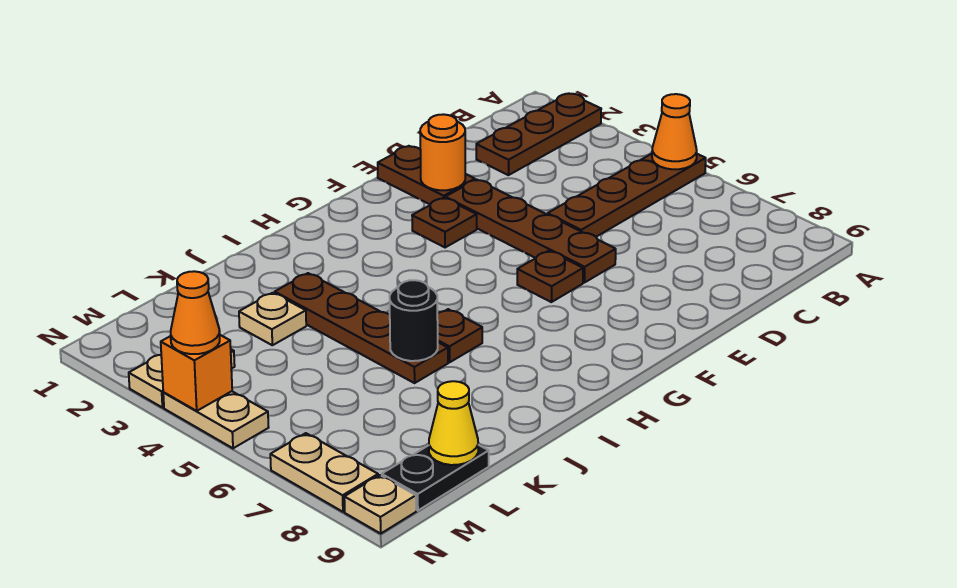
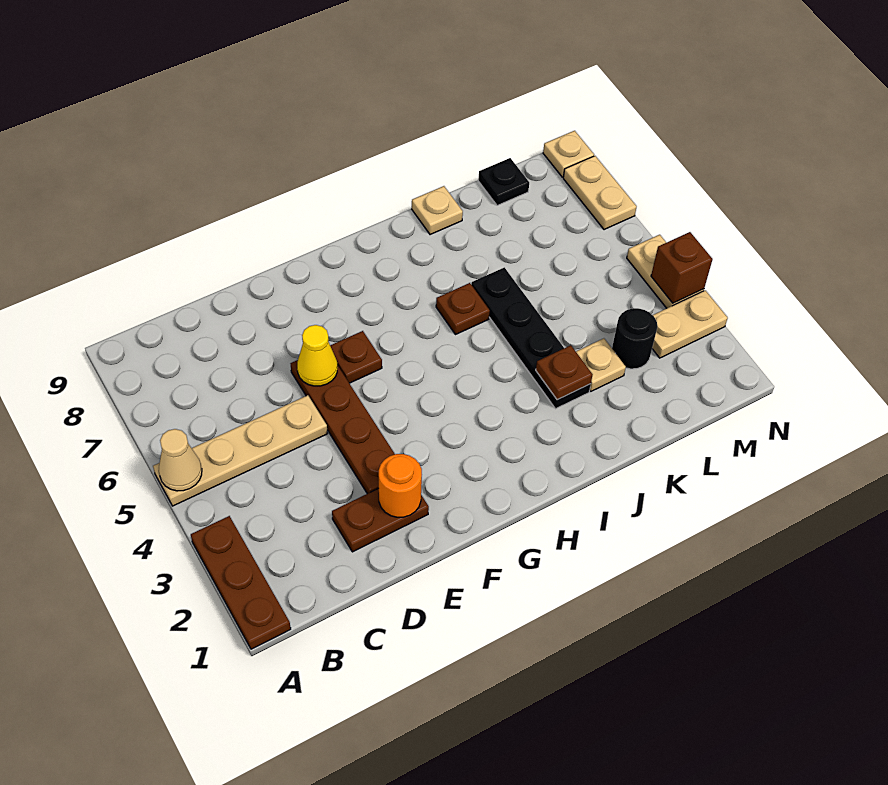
brown 1x3 plate [476,94,601,175] -> brown 1x3 plate turned to [191,516,291,649]
brown 1x4 plate [548,154,706,237] -> tan 1x4 plate [153,395,327,506]
orange 1x1 cone [652,94,697,169] -> tan 1x1 cone [159,429,202,491]
brown 1x2 plate [378,146,475,204] -> brown 1x2 plate turned to [332,488,429,552]
brown 1x1 plate [412,198,477,248] -> brown 1x1 plate moved to [536,345,593,400]
brown 1x4 plate [275,273,448,383] -> black 1x4 plate [471,267,591,409]
black 1x1 round brick [390,280,438,361] -> black 1x1 round brick moved to [612,308,658,369]
none -> tan 1x1 plate [412,186,463,235]
black 1x2 plate [382,445,489,511] -> black 1x1 plate [478,158,529,205]
yellow 1x1 cone [429,381,478,465] -> yellow 1x1 cone moved to [297,325,337,386]
orange 1x1 brick [161,335,232,411] -> brown 1x1 brick [651,232,713,303]
orange 1x1 cone [171,271,220,354] -> none

